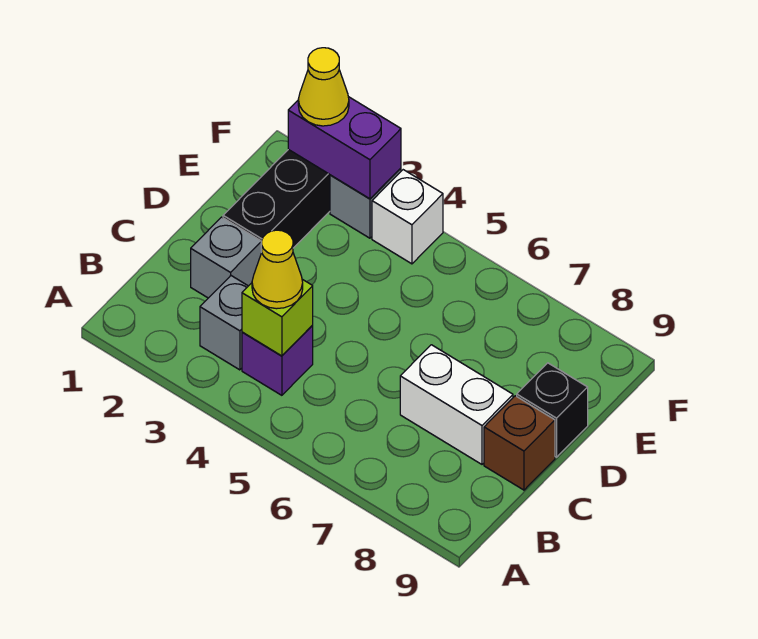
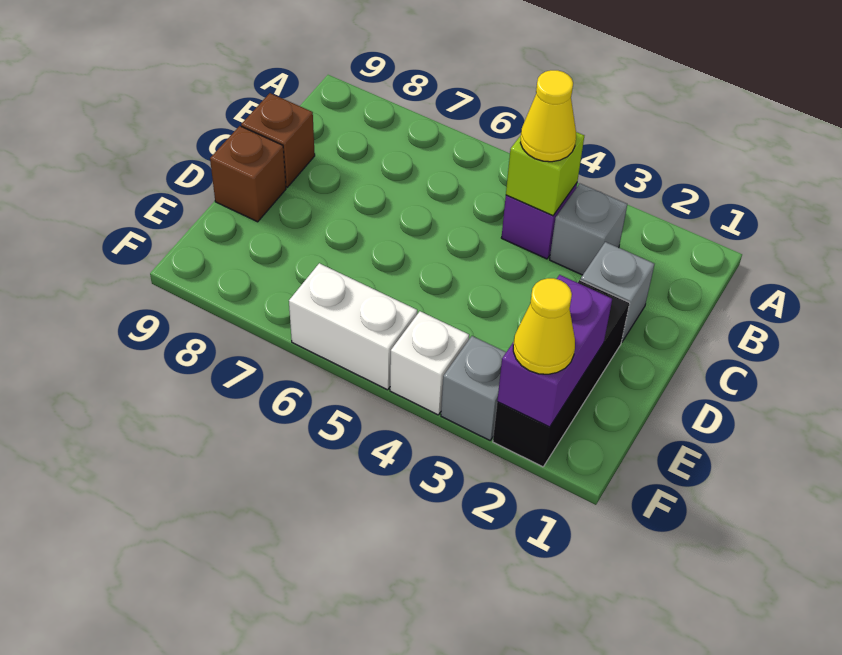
white 1x2 brick [400,345,513,464] -> white 1x2 brick moved to [289,263,417,390]
black 1x1 brick [517,363,588,457] -> brown 1x1 brick [210,126,286,222]
purple 1x2 brick [288,97,401,199] -> purple 1x2 brick turned to [497,275,612,427]

